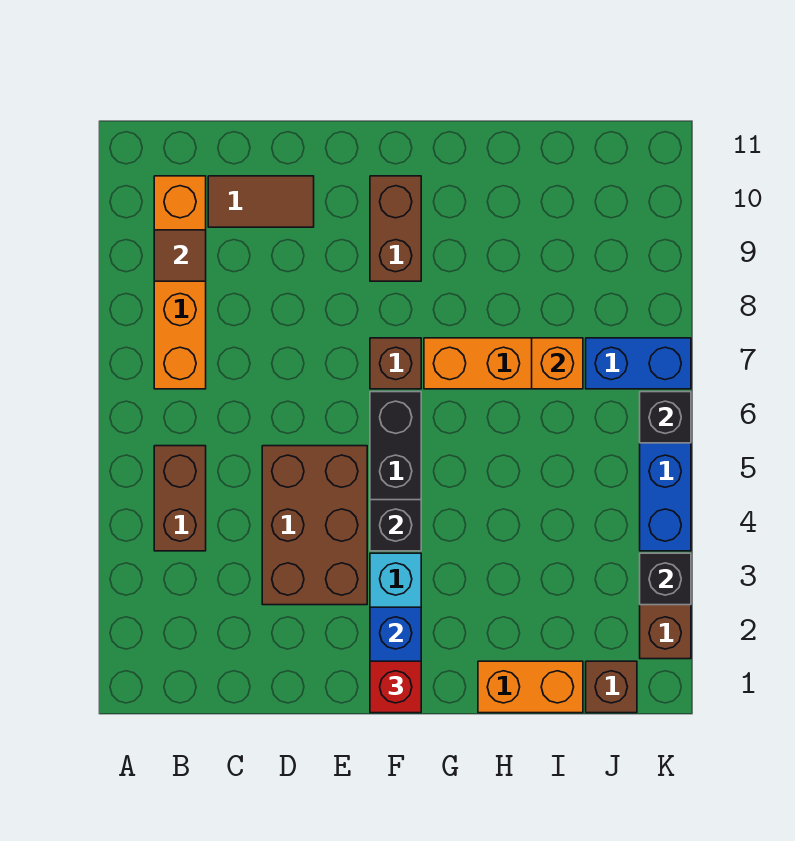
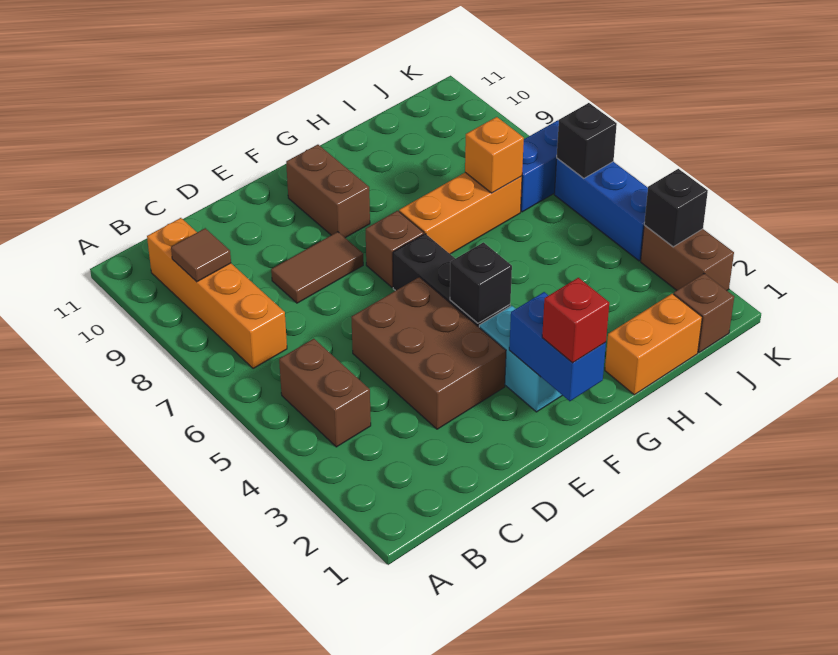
brown 1x2 tile [208,176,314,227] -> brown 1x2 tile moved to [271,232,363,303]

